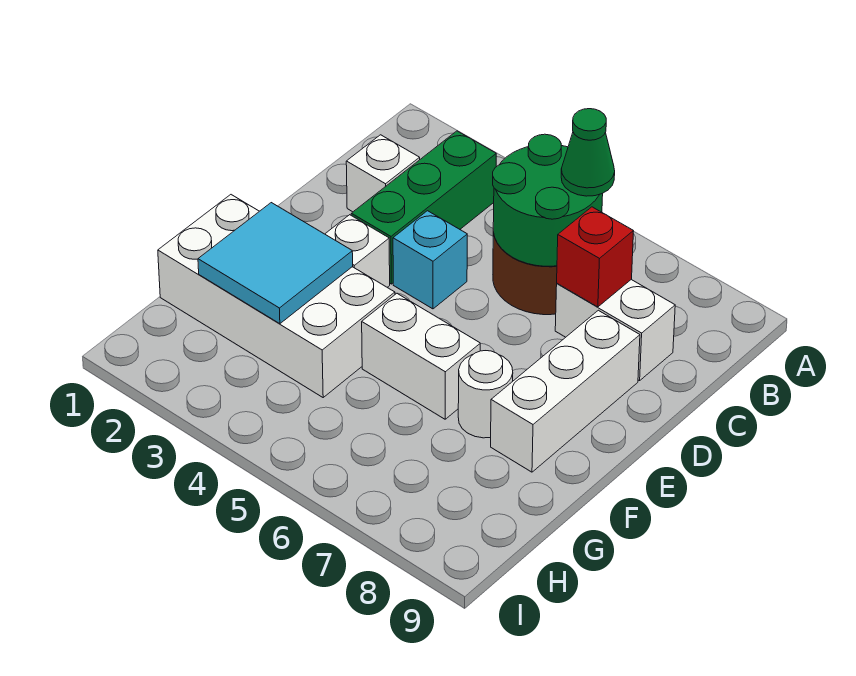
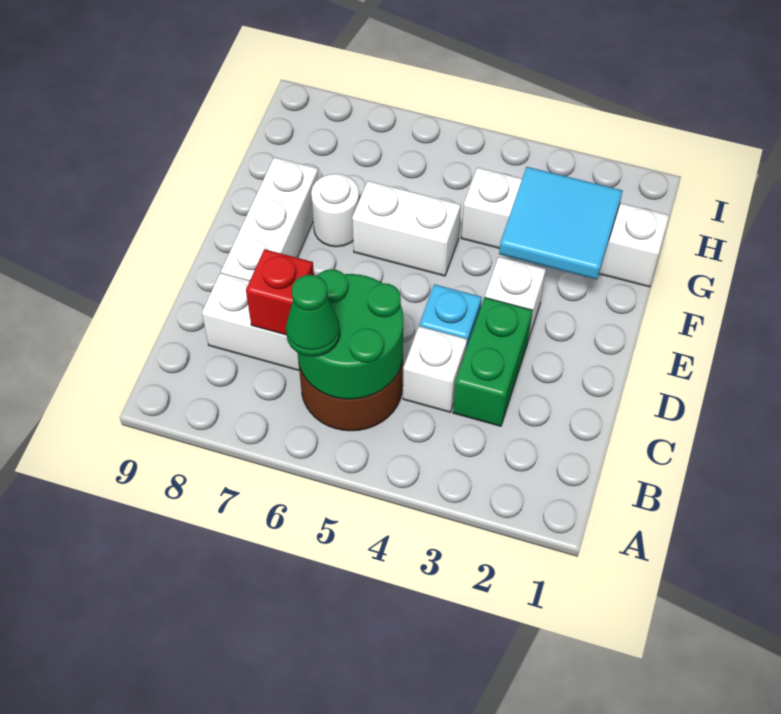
green 1x3 brick [351,131,496,284] -> green 1x2 brick [453,297,533,426]
white 1x1 brick [346,135,420,212] -> white 1x1 brick moved to [403,326,467,412]
white 2x4 brick [158,195,395,397] -> white 1x4 brick [461,168,669,287]

